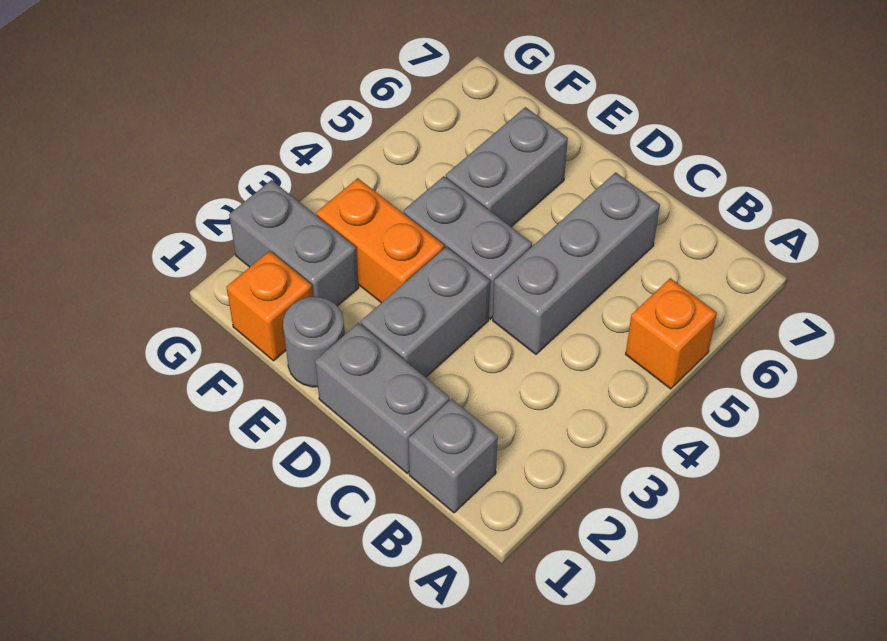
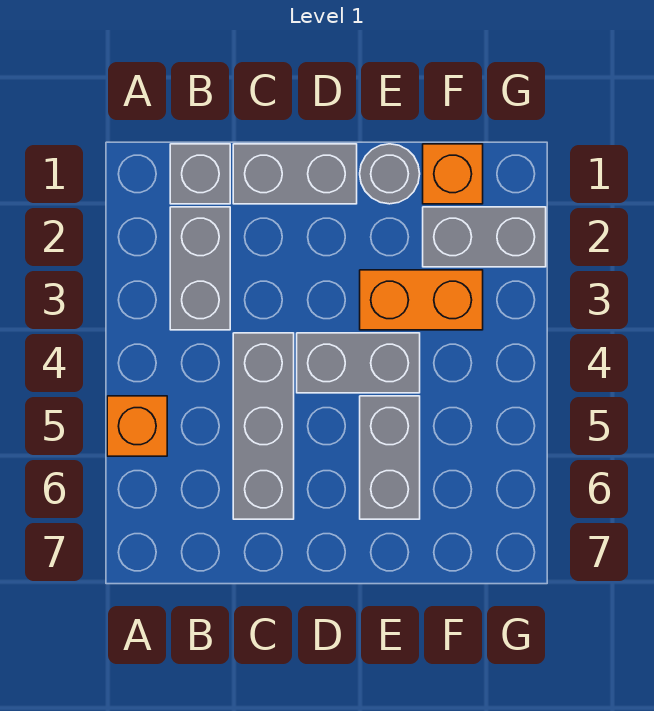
grey 1x2 brick [361,247,490,377] -> grey 1x2 brick moved to [170,207,230,330]

